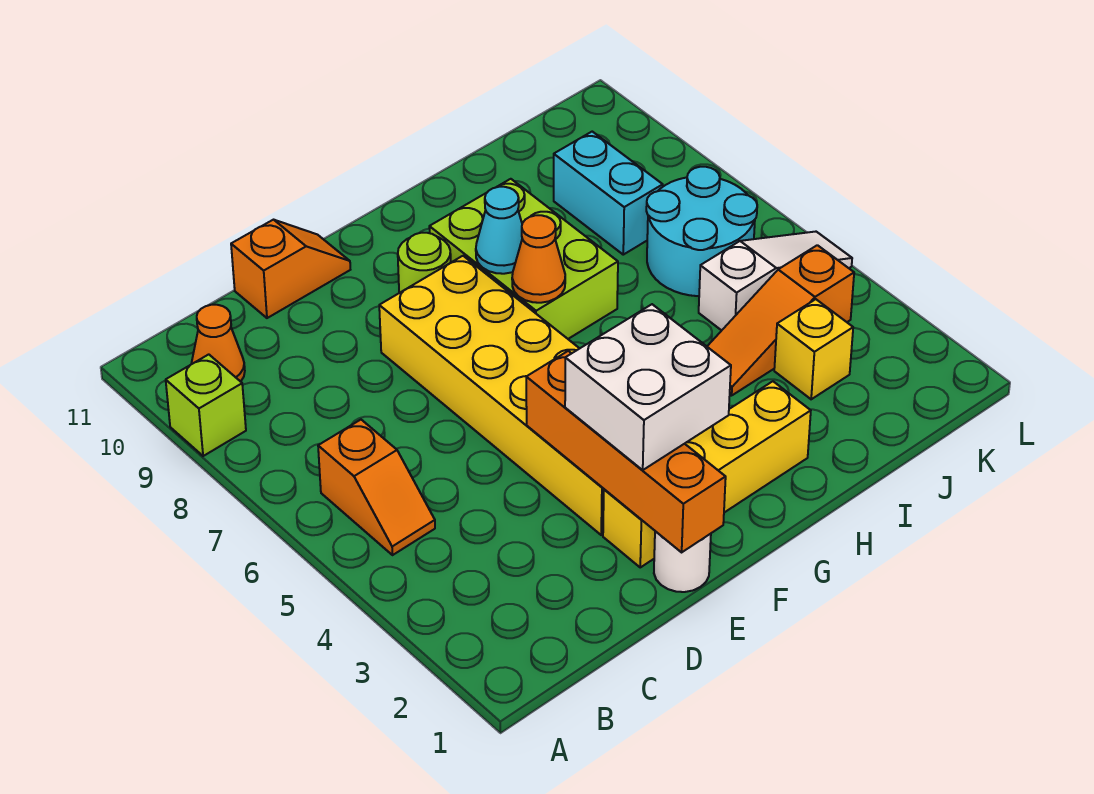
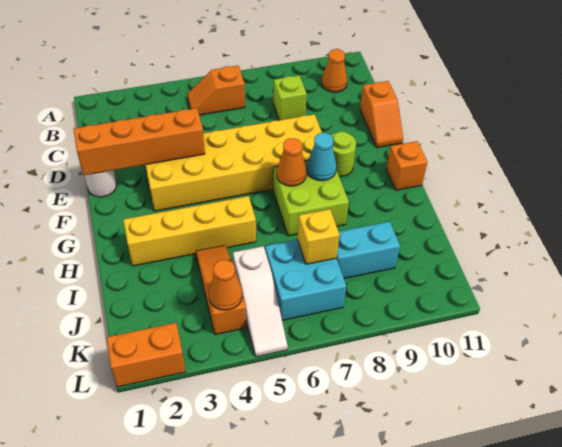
lime 1x1 brick [166,354,246,456] -> lime 1x1 brick moved to [273,75,307,120]
yellow 1x4 brick [603,381,811,567] -> yellow 1x4 brick turned to [123,196,256,266]
white 2x2 brick [565,304,731,470] -> none
lime 2x3 brick [429,179,618,339] -> lime 2x2 brick [273,161,349,236]
none -> orange 1x1 brick [386,141,427,190]
yellow 1x1 brick [774,299,853,399] -> yellow 1x1 brick moved to [297,209,340,264]
cyan 2x2 round brick [646,167,757,296] -> cyan 2x2 brick [265,240,346,320]
none -> orange 1x1 cone [209,260,242,310]
none -> orange 1x2 brick [107,323,186,387]

